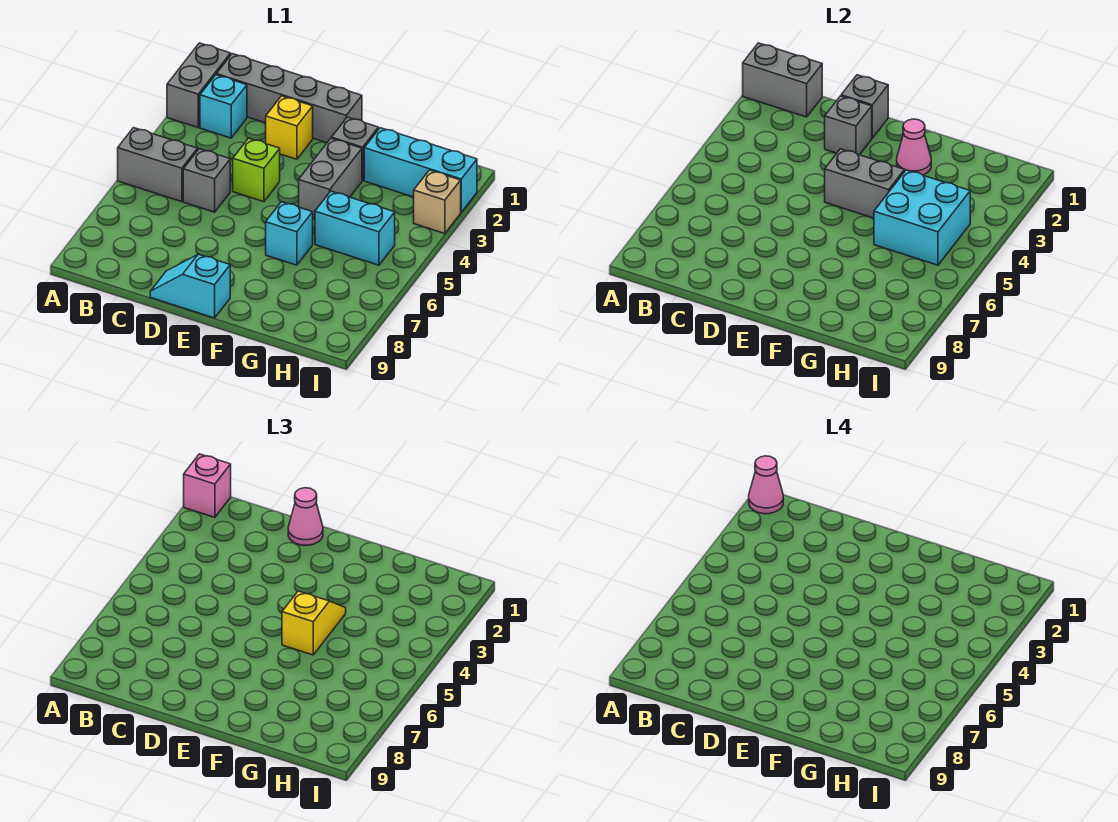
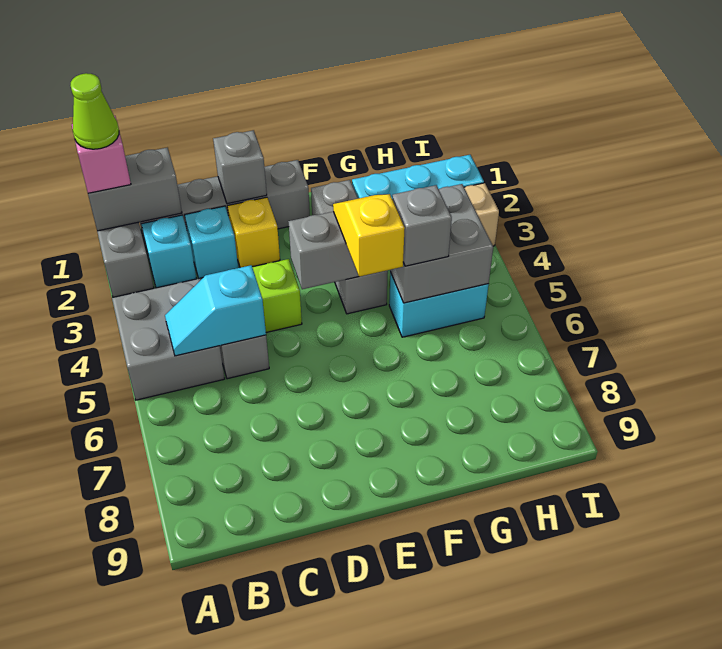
pink 1x1 cone [749,456,783,514] -> lime 1x1 cone [71,73,119,149]
grey 1x2 brick [118,128,198,202] -> grey 2x2 brick [112,278,225,400]
pink 1x1 cone [288,488,323,545] -> none
grey 1x1 brick [825,96,872,155] -> grey 1x1 brick moved to [392,185,452,266]
cyan 1x2 slope [150,254,230,318] -> cyan 1x2 slope moved to [165,265,266,356]
pink 1x1 cone [897,119,931,175] -> none
cyan 1x1 brick [266,202,313,265] -> cyan 1x1 brick moved to [185,206,238,278]
cyan 2x2 brick [874,170,970,265] -> grey 2x2 brick [390,184,493,303]

